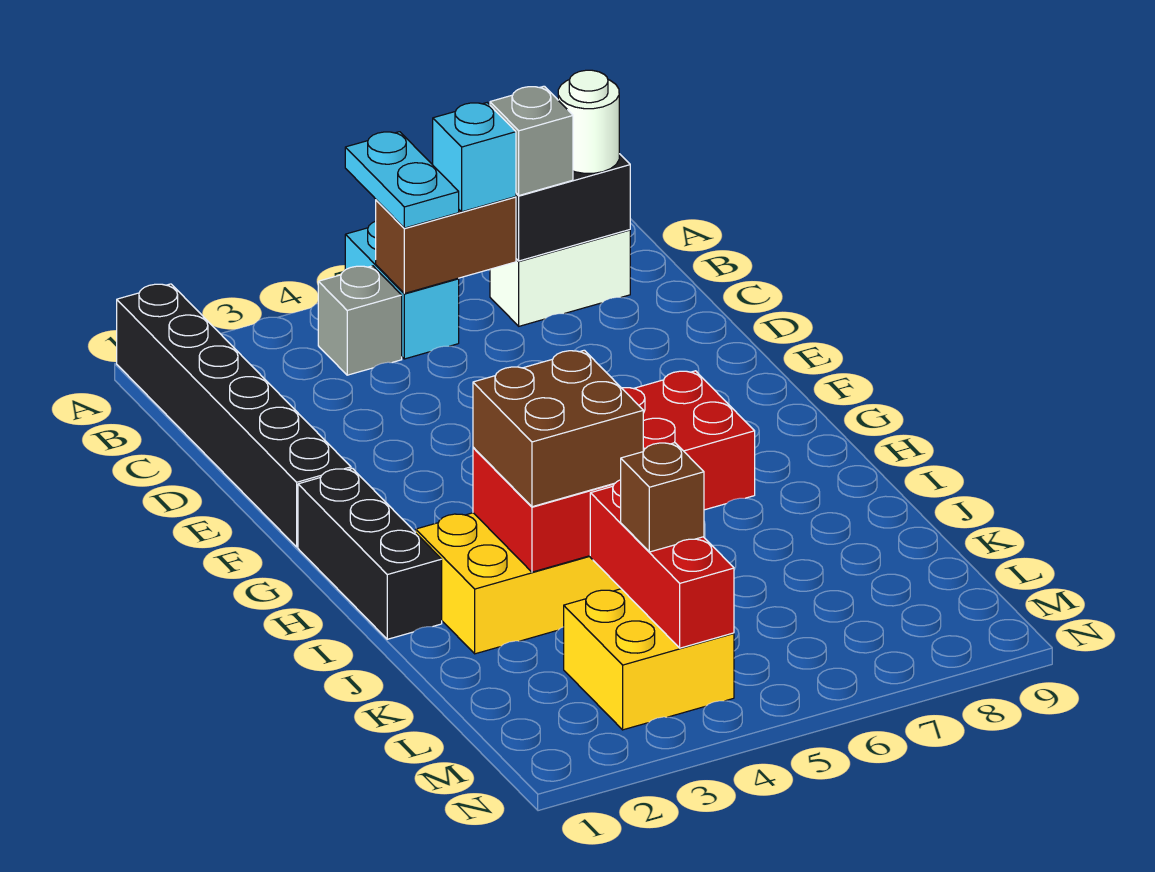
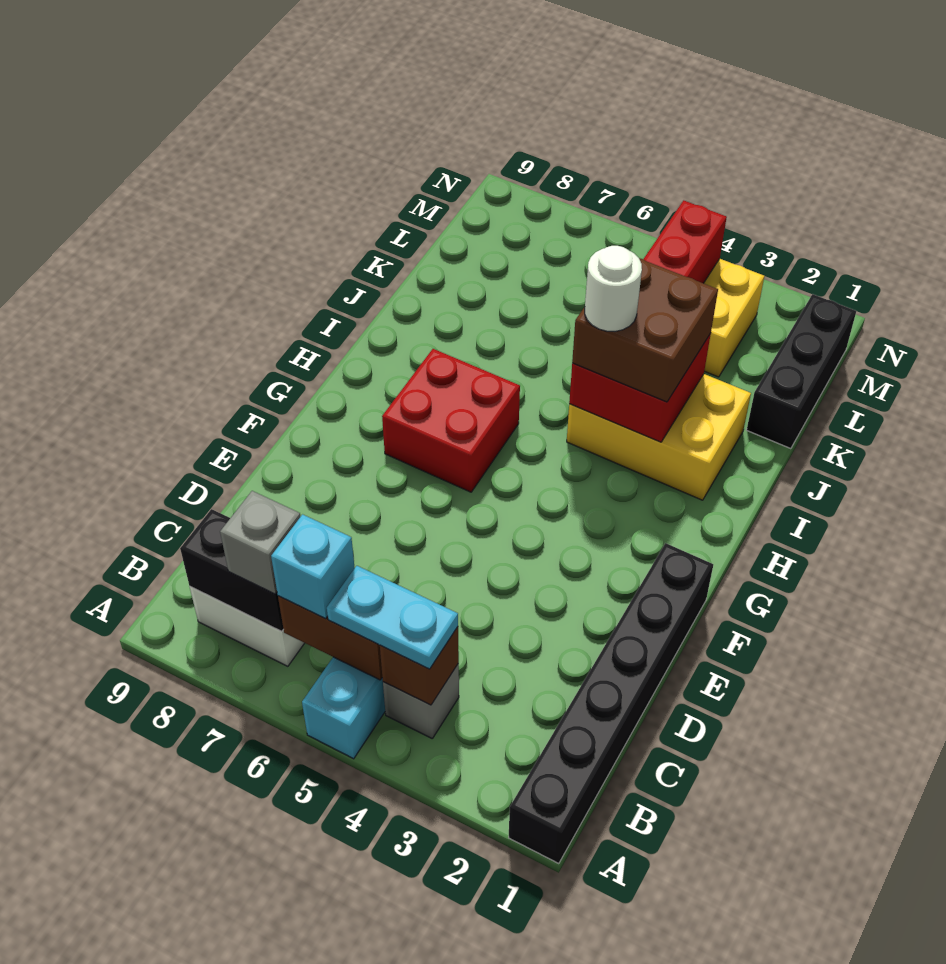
cyan 1x2 plate [345,132,459,228] -> cyan 1x2 plate turned to [327,566,458,669]
white 1x1 round brick [558,70,619,173] -> white 1x1 round brick moved to [585,246,642,331]
black 1x3 brick [298,468,442,639] -> black 1x3 brick moved to [747,294,856,449]
brown 1x1 brick [621,443,704,552] -> brown 1x1 brick moved to [380,627,459,705]

